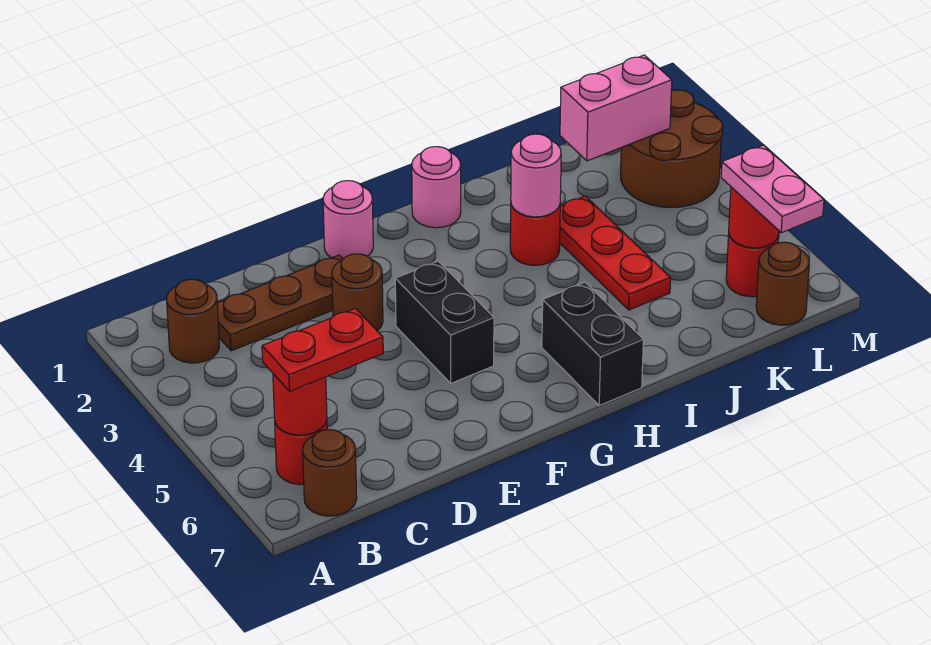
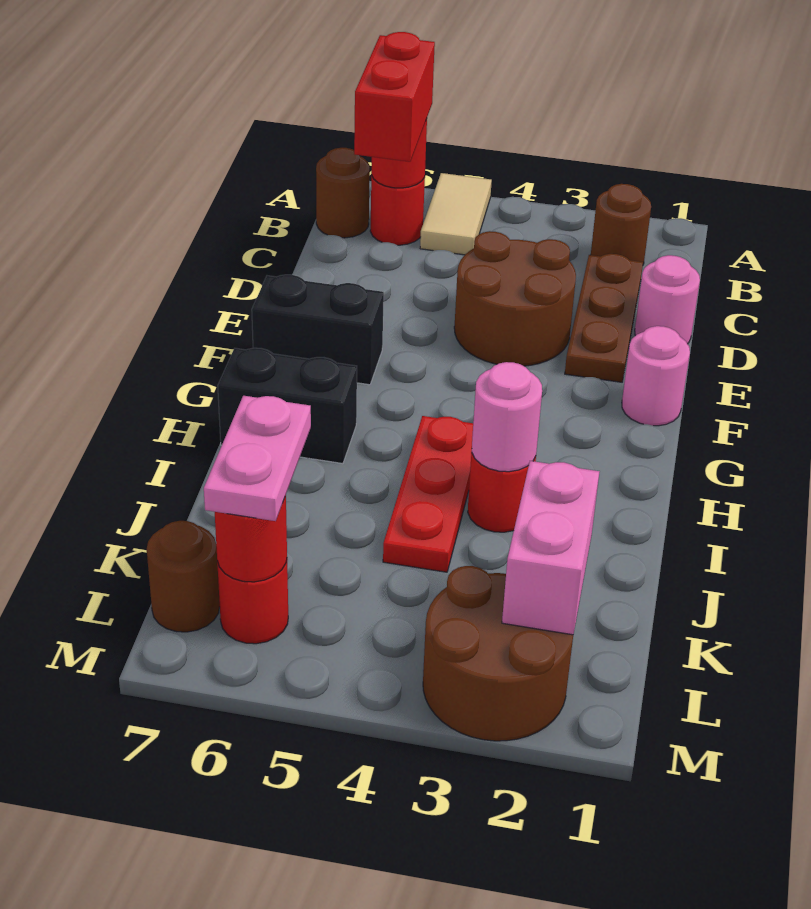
none -> tan 1x2 tile [420,173,492,255]
red 1x2 plate [262,308,383,391] -> red 1x2 brick [354,32,435,162]
brown 1x1 round brick [332,254,383,331] -> brown 2x2 round brick [454,231,576,366]
black 1x2 brick [395,261,494,383] -> black 1x2 brick moved to [252,275,384,385]
pink 1x1 round brick [412,147,461,228] -> pink 1x1 round brick moved to [635,255,700,344]
red 1x3 plate [560,196,671,310] -> red 1x3 plate turned to [383,416,473,572]
pink 1x2 plate [721,145,824,233] -> pink 1x2 plate turned to [204,396,311,521]

